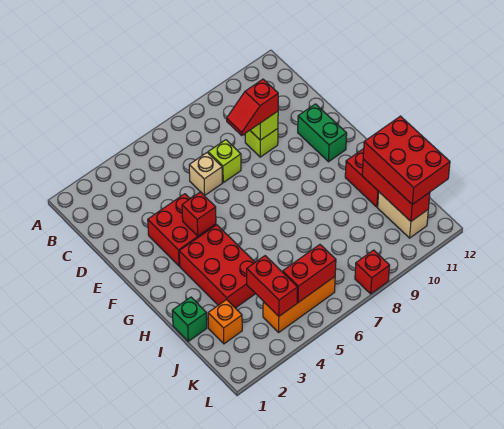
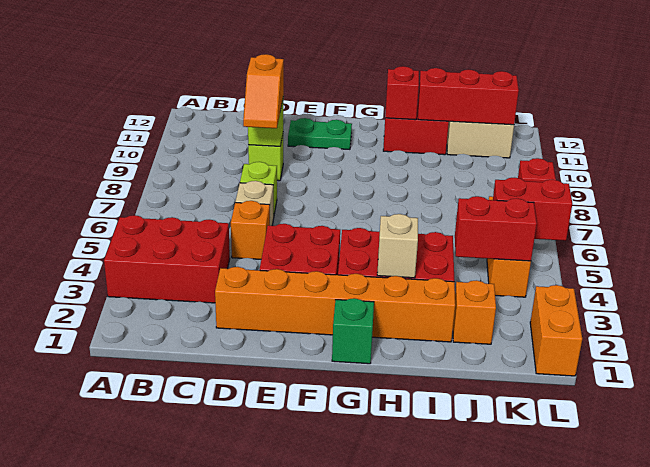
none -> orange 1x6 brick [215,267,455,342]
none -> orange 1x1 brick [231,201,270,259]
red 1x2 slope [227,79,278,135] -> orange 1x2 slope [243,54,284,128]
green 1x2 brick [298,104,347,162] -> green 1x2 plate [288,118,352,149]
red 1x1 brick [182,192,216,236] -> red 1x1 brick moved to [385,66,419,120]
none -> tan 1x1 brick [377,214,418,278]
green 1x1 brick [172,297,207,341] -> green 1x1 brick moved to [332,298,374,364]
red 2x3 brick [363,116,450,205] -> red 2x3 brick moved to [104,215,230,303]
red 1x2 brick [283,245,336,303] -> red 1x2 brick turned to [493,178,572,241]
none -> orange 1x2 brick [530,285,582,376]

